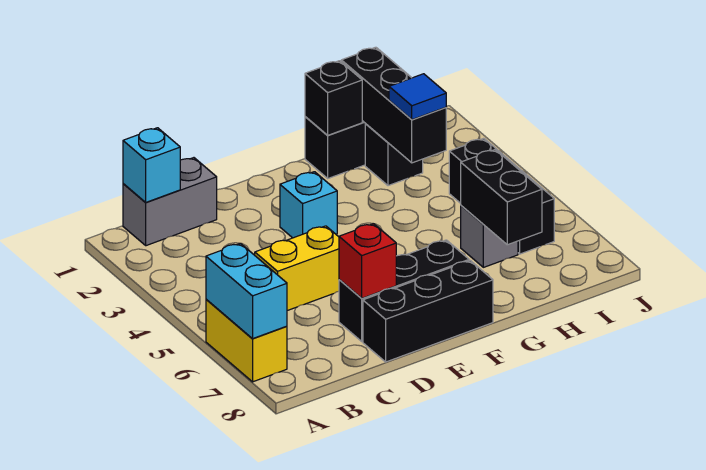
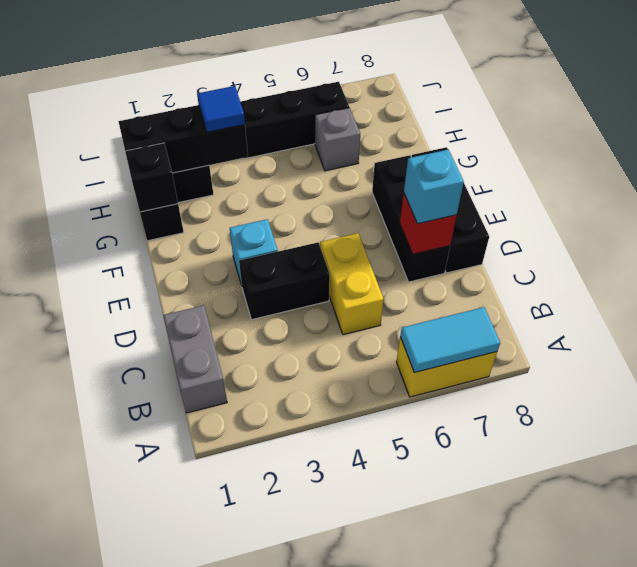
cyan 1x2 brick [206,243,287,339] -> cyan 1x2 tile [400,307,500,373]
cyan 1x1 brick [123,128,180,202] -> cyan 1x1 brick moved to [404,150,464,224]
black 1x2 brick [461,150,542,245] -> black 1x2 brick moved to [239,242,330,320]

